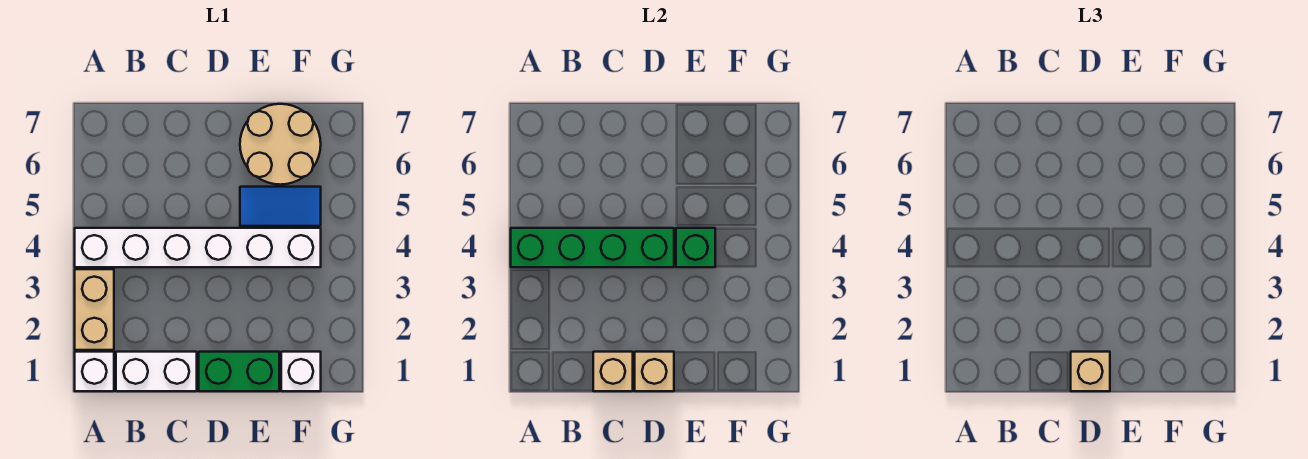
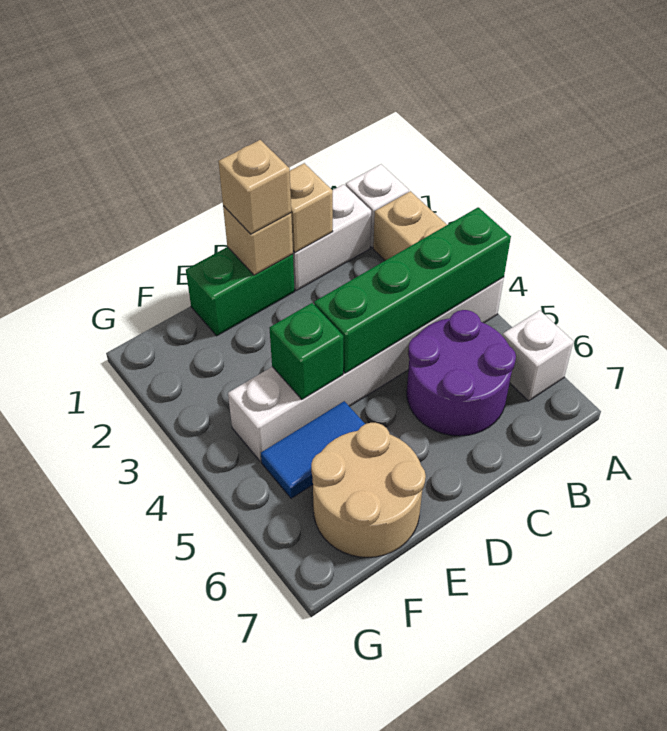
none -> purple 2x2 round brick [407,310,516,436]
white 1x1 brick [281,352,321,391] -> white 1x1 brick moved to [503,310,573,401]

